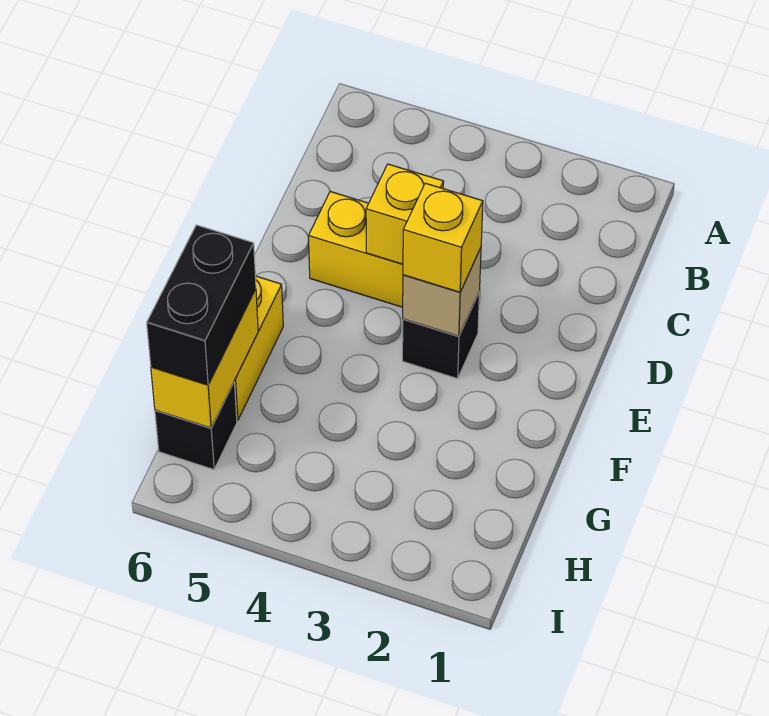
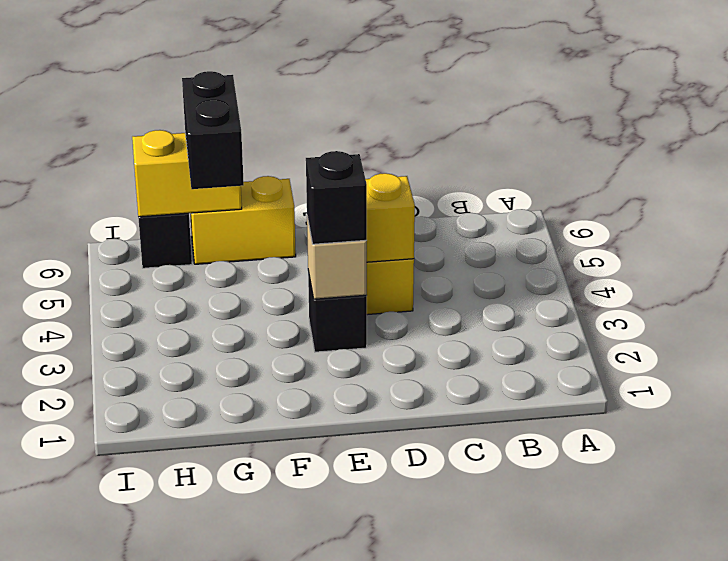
yellow 1x1 brick [403,183,483,292] -> black 1x1 brick [306,151,367,244]
black 1x2 brick [147,225,256,385] -> black 1x2 brick turned to [182,71,244,189]

